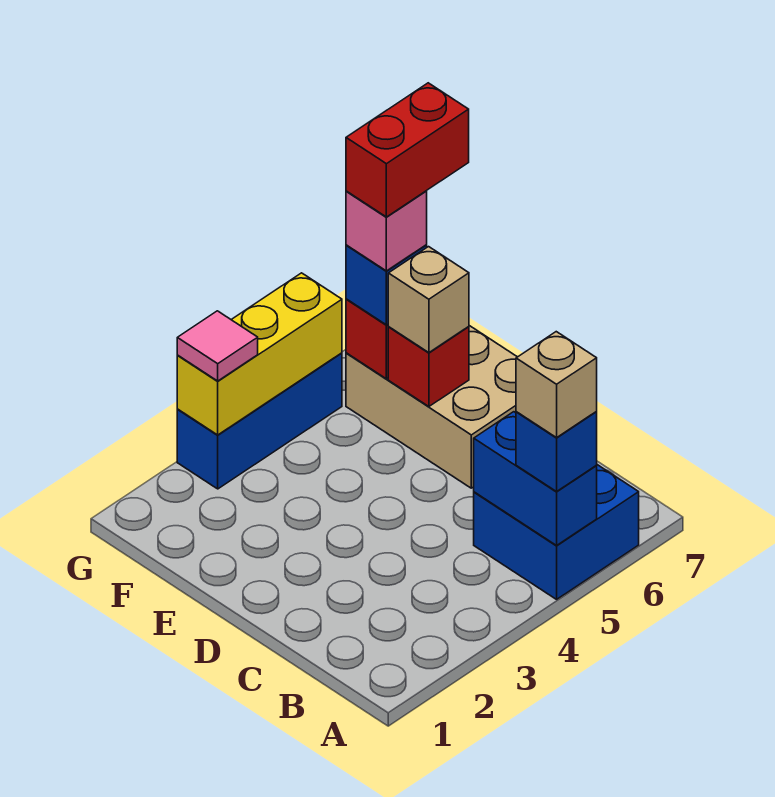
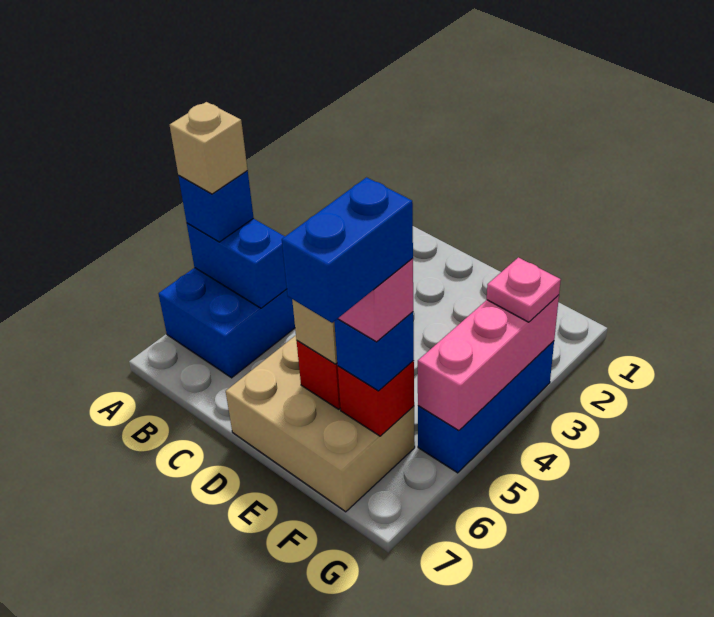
red 1x2 brick [346,83,469,217] -> blue 1x2 brick [282,177,413,323]
yellow 1x3 brick [177,273,342,435] -> pink 1x3 brick [418,295,559,431]
pink 1x1 tile [177,311,258,381] -> pink 1x1 plate [487,257,561,322]

